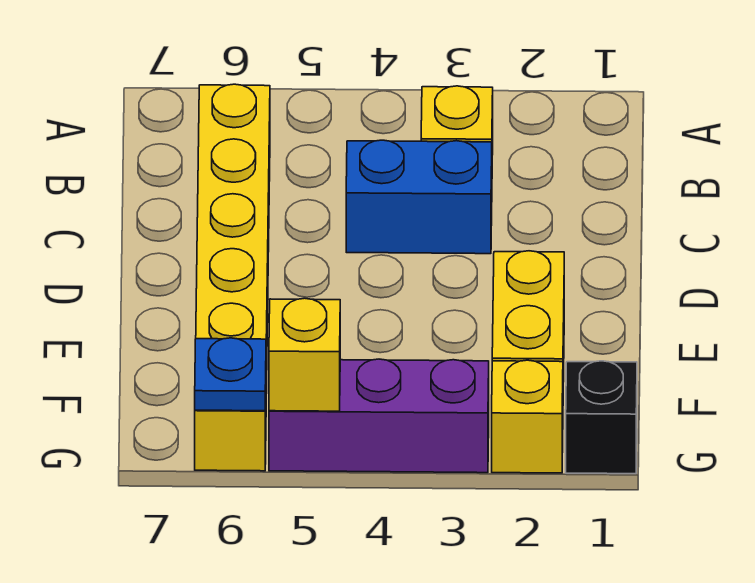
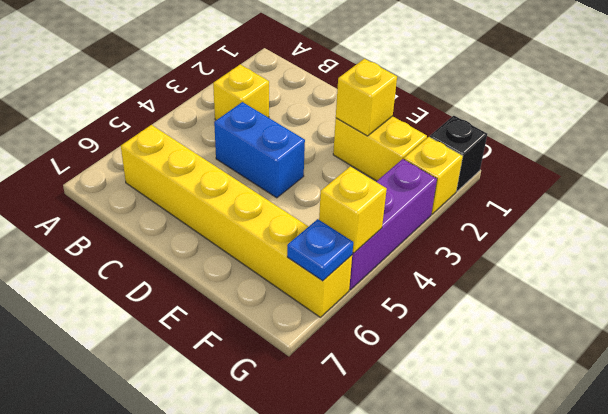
blue 1x2 brick [346,140,492,254] -> blue 1x2 brick turned to [214,102,305,198]
none -> yellow 1x1 brick [336,59,397,136]

